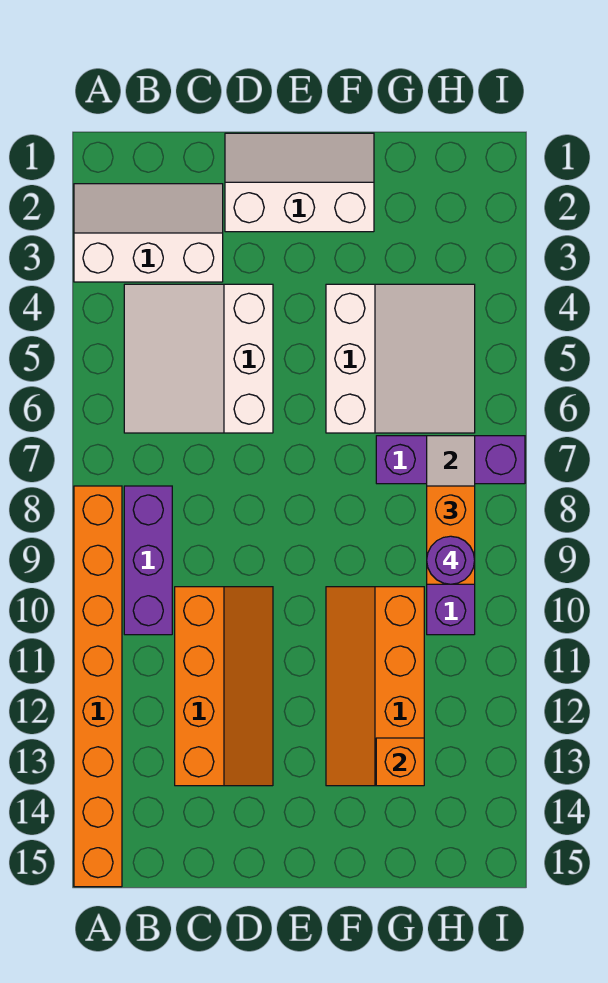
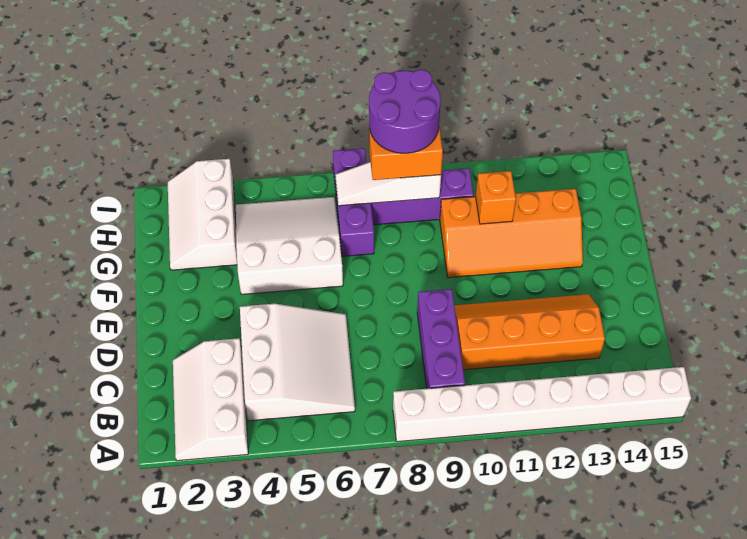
orange 1x8 brick [74,486,122,887] -> white 1x8 brick [393,367,691,442]
white 3x3 slope [124,284,273,433] -> white 3x3 slope turned to [240,304,355,421]
purple 1x3 brick [124,486,172,635] -> purple 1x3 brick turned to [417,289,465,389]
white 2x3 slope [225,133,374,232] -> white 2x3 slope moved to [168,159,237,270]
orange 1x1 brick [376,738,424,786] -> orange 1x1 brick moved to [476,171,516,224]
purple 1x1 round brick [427,536,475,584] -> purple 2x2 round brick [369,70,441,153]

